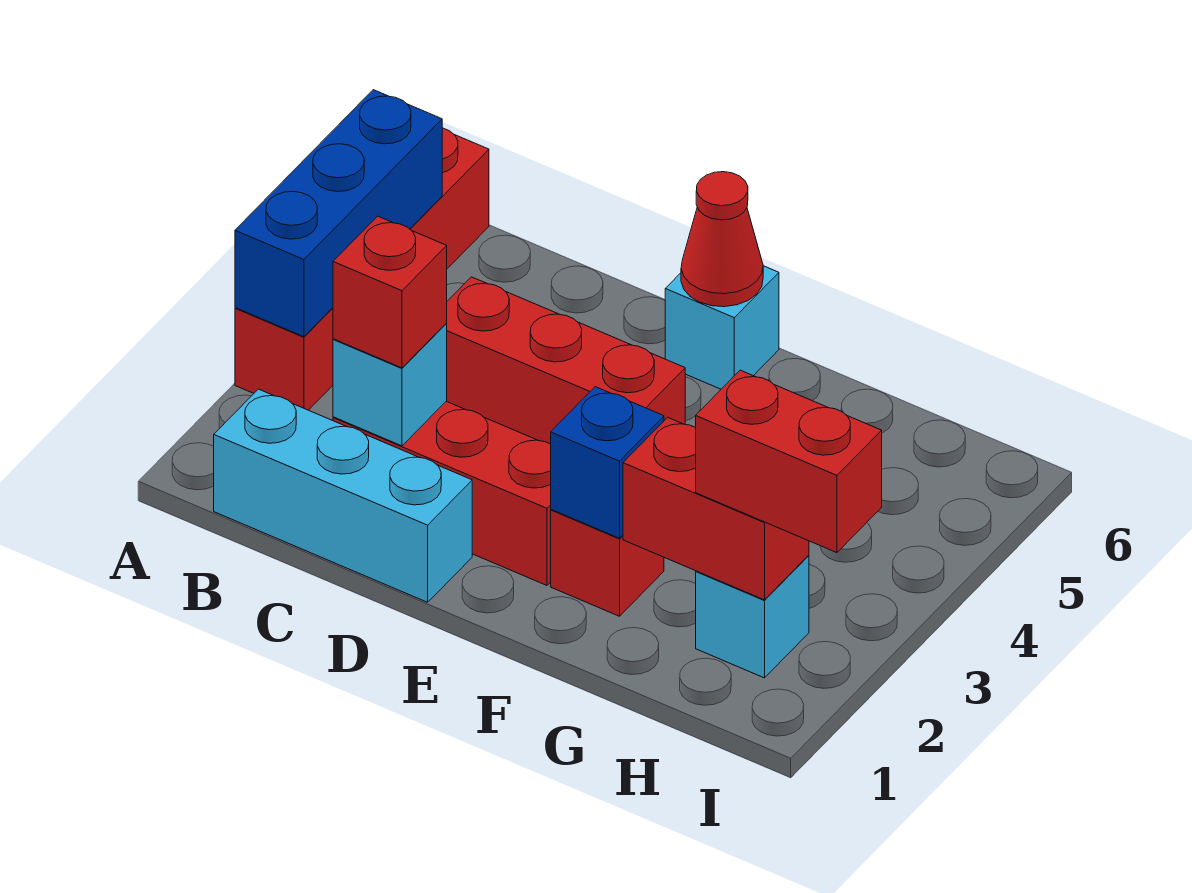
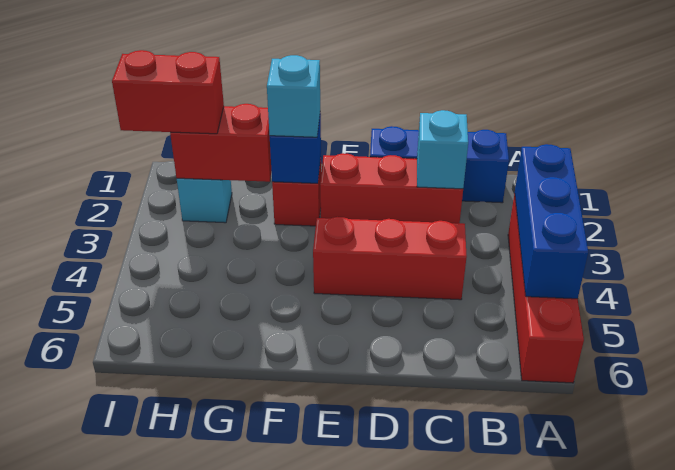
cyan 1x3 brick [214,389,472,602] -> blue 1x3 brick [370,126,509,203]
red 1x1 brick [333,216,447,368] -> none
cyan 1x1 brick [665,266,779,389] -> cyan 1x1 brick moved to [267,55,320,137]
red 1x1 cone [681,172,763,307] -> none

